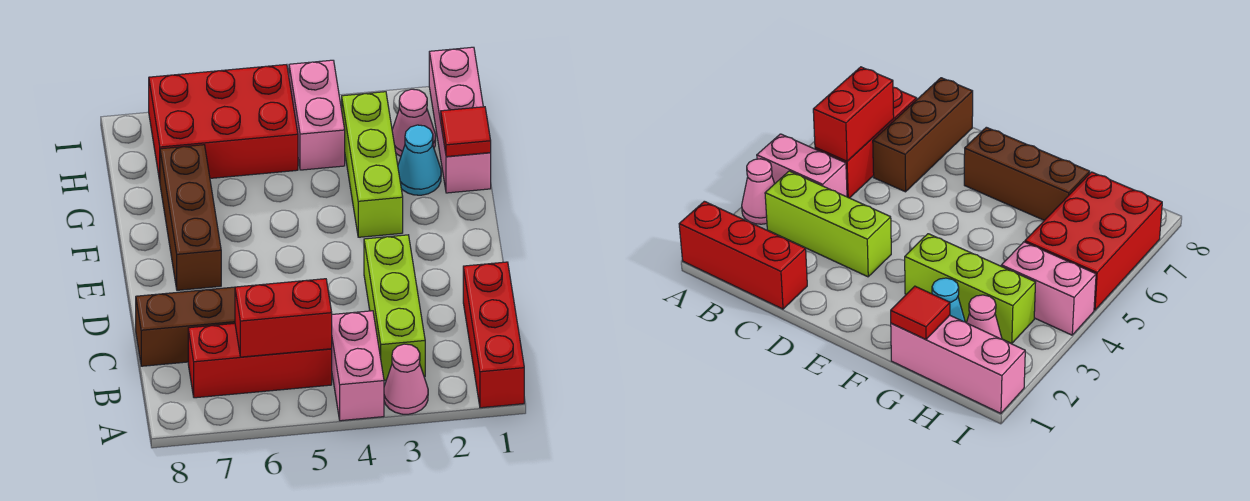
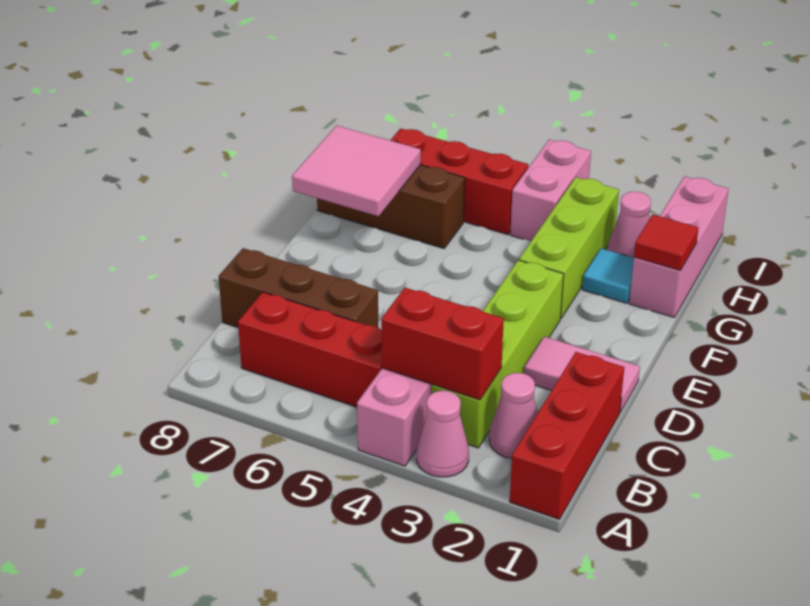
none -> pink 1x1 cone [489,373,537,458]
lime 1x3 brick [364,235,425,380] -> lime 1x4 brick [432,260,564,448]
red 1x2 brick [235,279,332,357] -> red 1x2 brick moved to [381,288,504,400]
none -> pink 1x2 tile [524,337,640,412]
brown 1x3 brick [160,145,221,290] -> brown 1x3 brick turned to [317,165,465,248]
none -> pink 2x2 tile [292,126,421,216]
cyan 1x1 cone [398,125,441,195] -> cyan 1x1 tile [582,248,634,303]
red 2x3 brick [149,65,298,181] -> red 1x3 brick [390,128,528,235]

